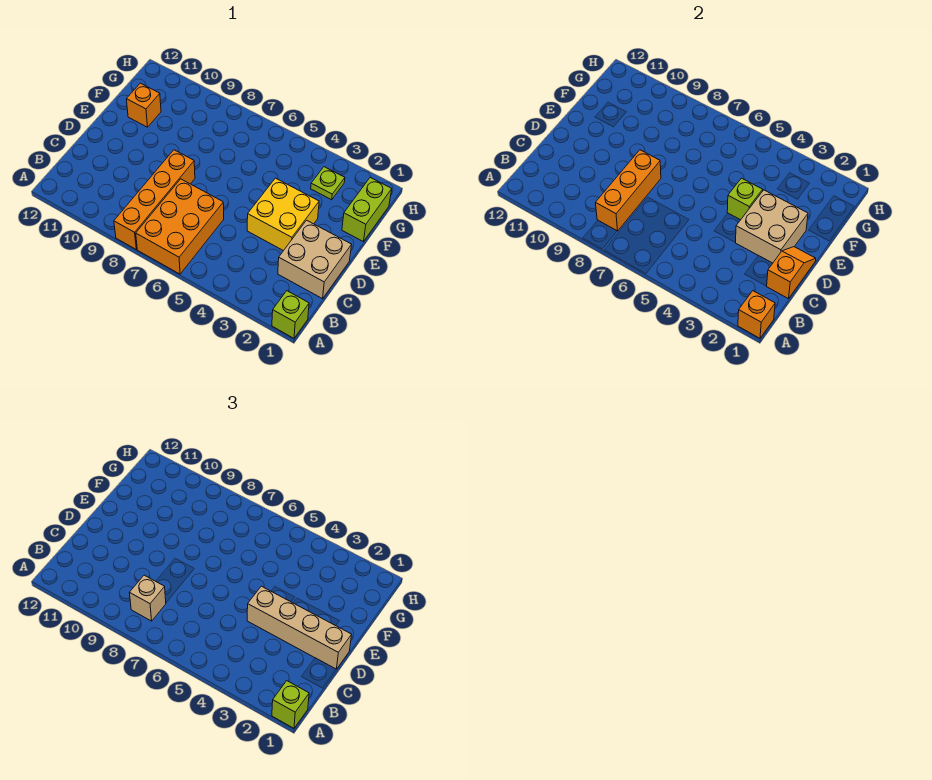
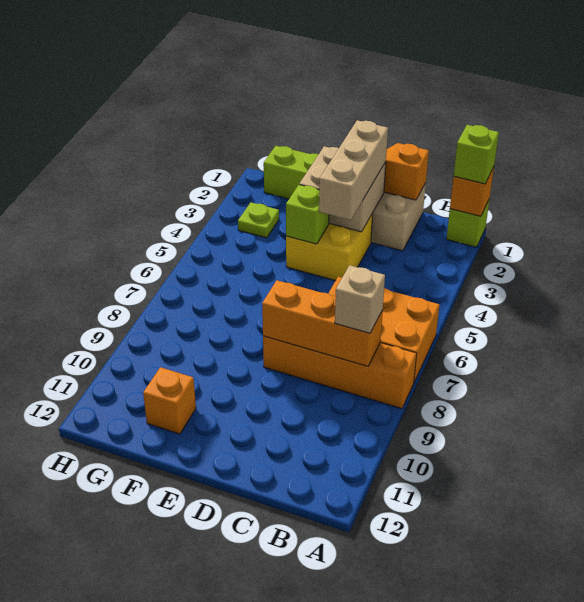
tan 1x4 brick [247,586,352,669] -> tan 1x3 brick [319,120,388,220]

